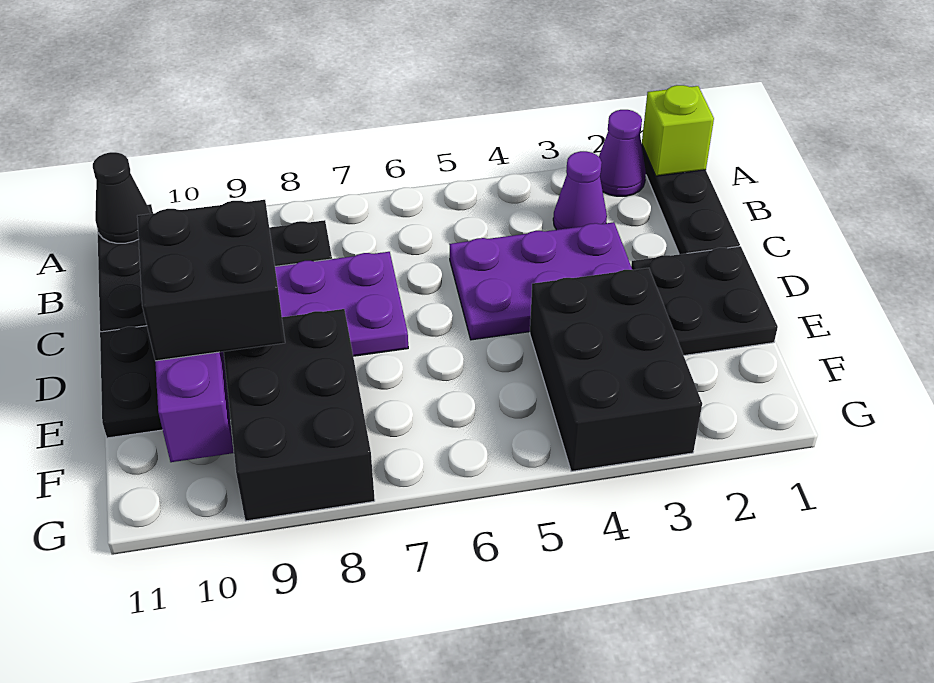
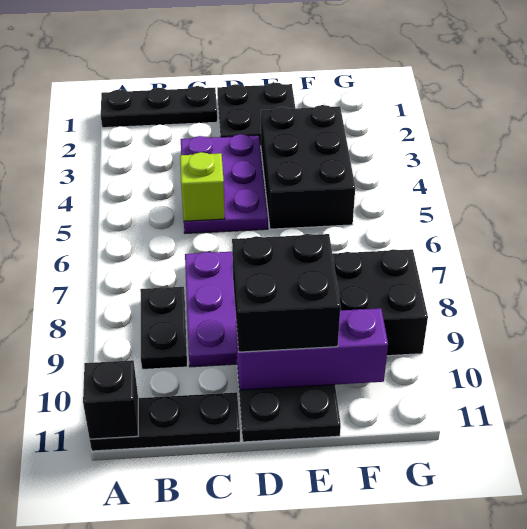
lime 1x1 brick [642,85,714,176] -> lime 1x1 brick moved to [180,152,225,221]
purple 1x1 cone [599,110,646,196] -> none
black 1x1 cone [93,152,150,243] -> black 1x1 brick [83,360,138,439]
purple 1x1 cone [553,151,607,230] -> none
black 2x3 brick [530,268,702,471] -> black 2x3 brick turned to [261,105,355,229]

